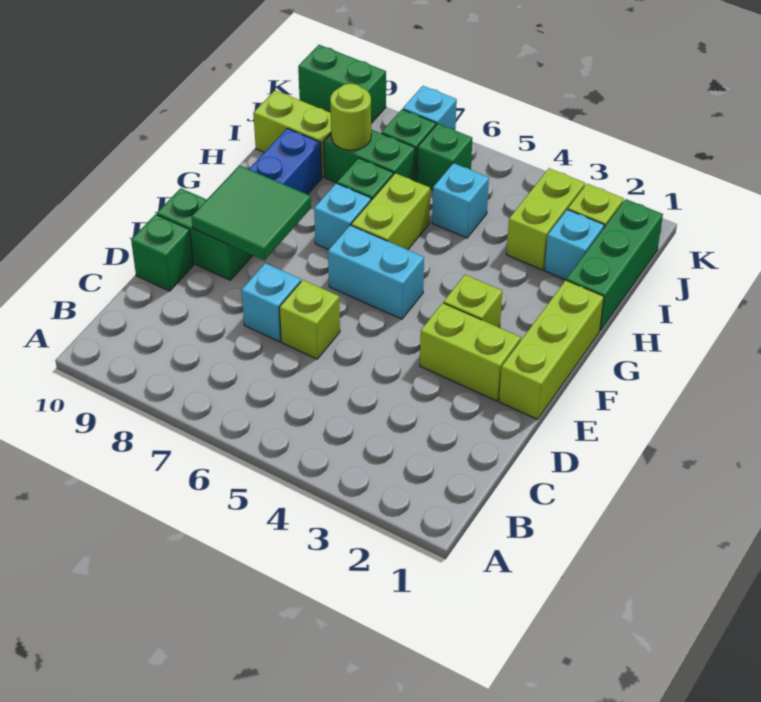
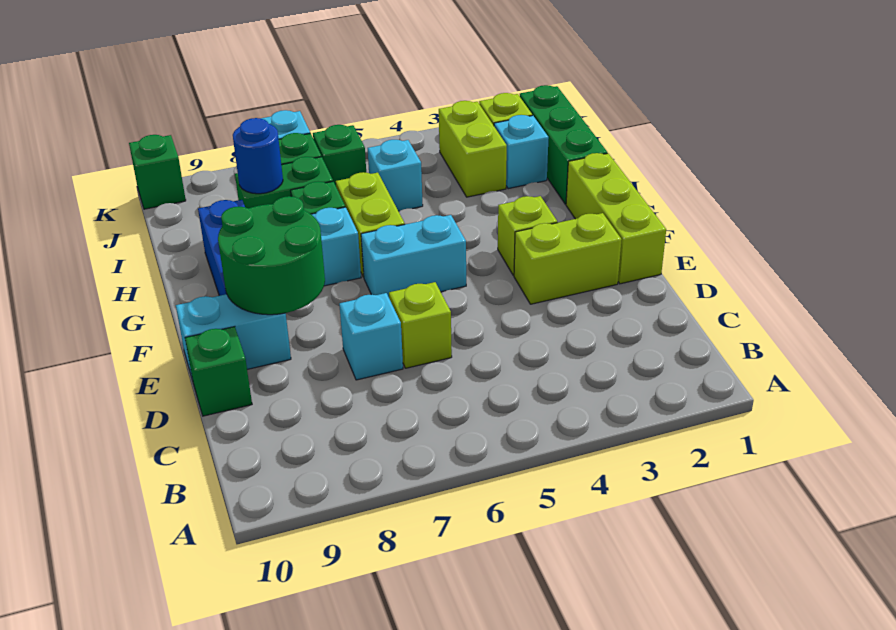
green 2x2 tile [192,165,311,260] -> green 2x2 round brick [218,196,325,315]
green 1x2 brick [157,188,253,280] -> cyan 1x2 brick [176,294,291,377]
lime 1x1 round brick [330,84,371,150] -> blue 1x1 round brick [233,118,283,194]
lime 1x2 brick [253,90,331,177] -> none
green 1x2 brick [298,45,386,123] -> green 1x1 brick [129,135,186,209]

